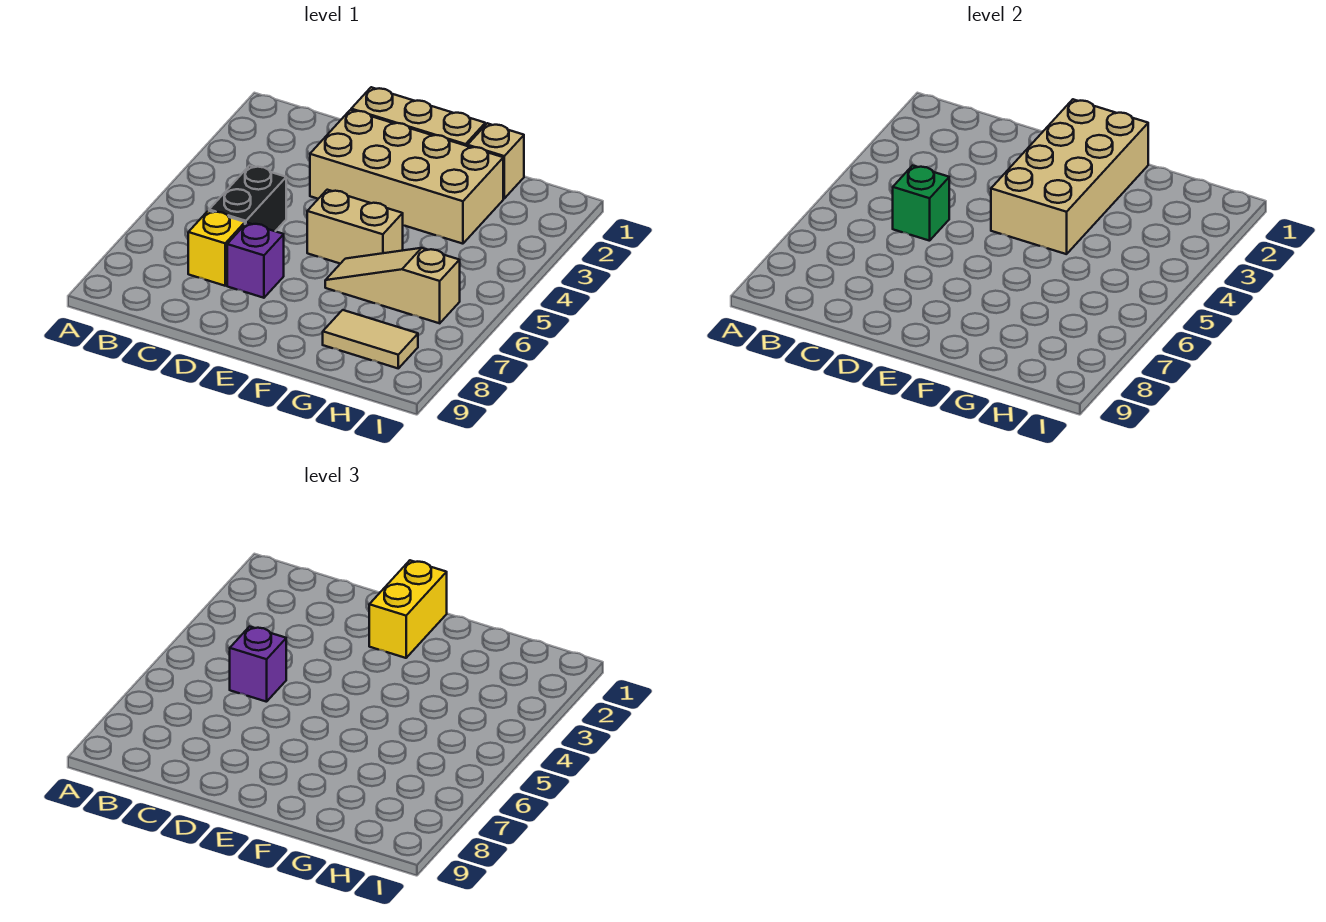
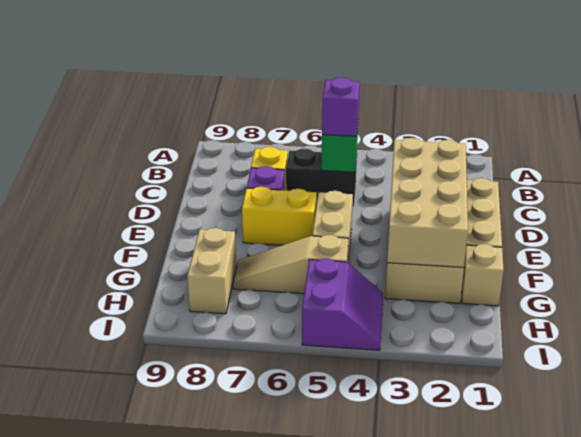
tan 2x4 brick [991,99,1148,254] -> tan 2x4 brick turned to [387,138,468,267]
yellow 1x2 brick [369,560,447,658] -> yellow 1x2 brick moved to [242,187,317,245]
tan 1x3 slope [325,248,460,323] -> tan 1x3 slope turned to [233,235,348,294]
tan 1x2 tile [323,310,418,368] -> tan 1x2 brick [187,228,236,314]
none -> purple 2x2 slope [302,259,383,350]

